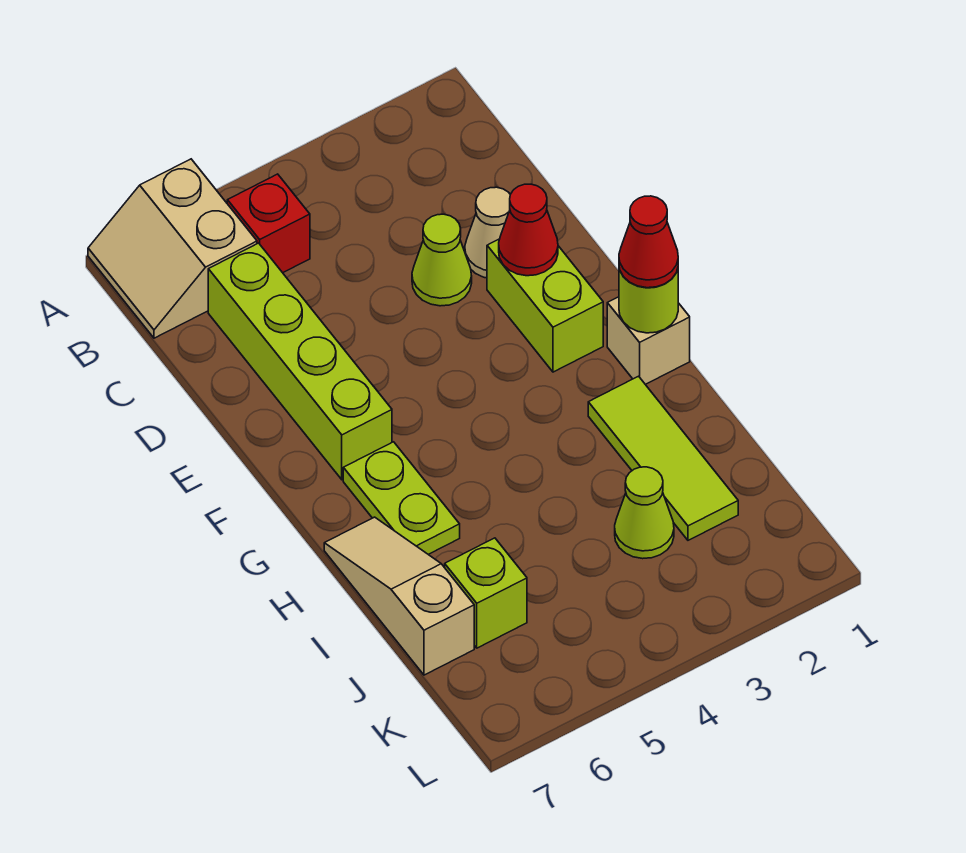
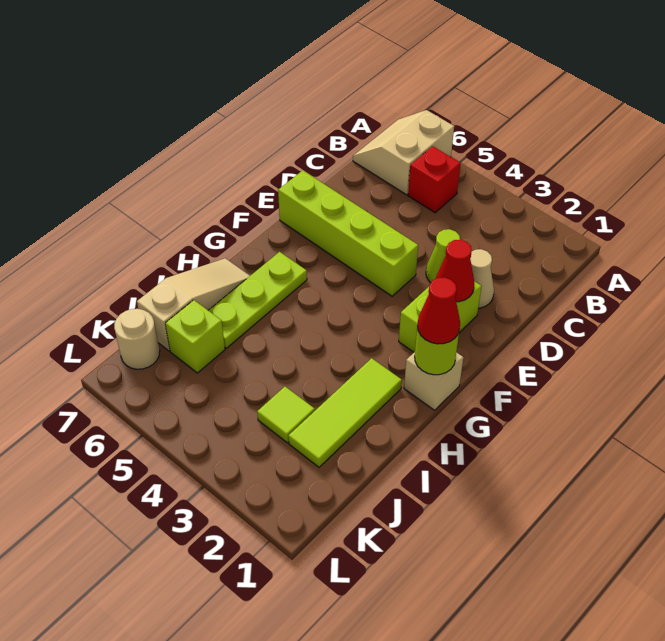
lime 1x4 brick [208,243,392,480] -> lime 1x4 brick turned to [278,170,418,296]
lime 1x2 plate [343,442,460,554] -> lime 1x3 plate [208,252,307,348]
lime 1x1 cone [615,467,674,559] -> lime 1x1 tile [257,387,315,443]
none -> tan 1x1 round brick [114,309,160,369]

